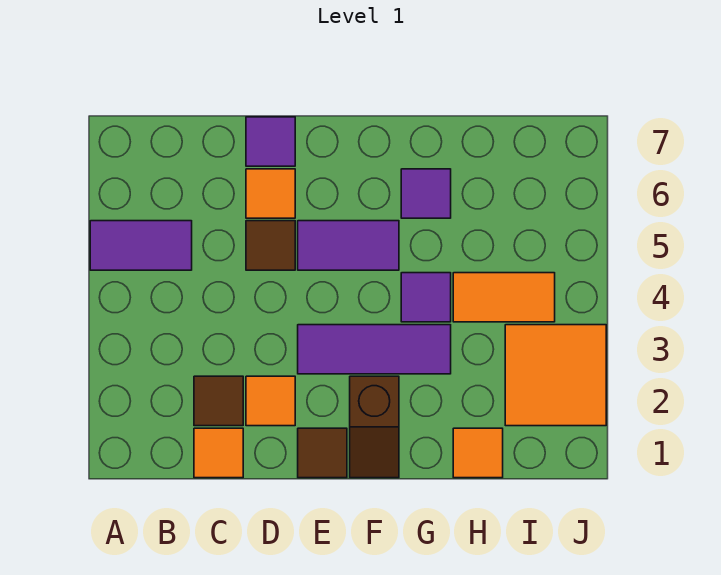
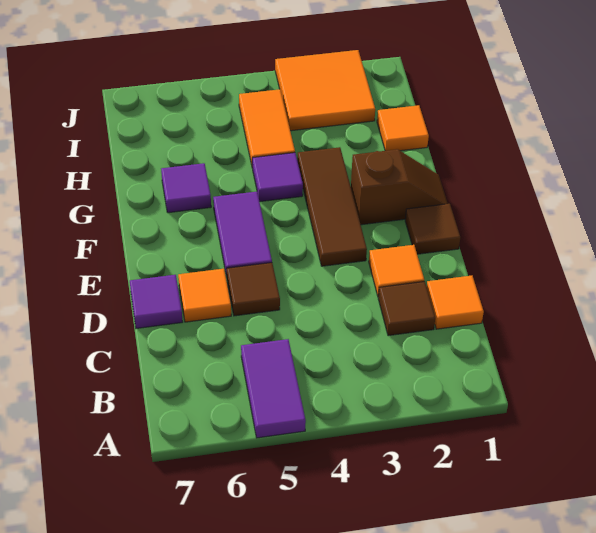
purple 1x3 tile [298,325,451,374] -> brown 1x3 tile [297,147,367,266]

